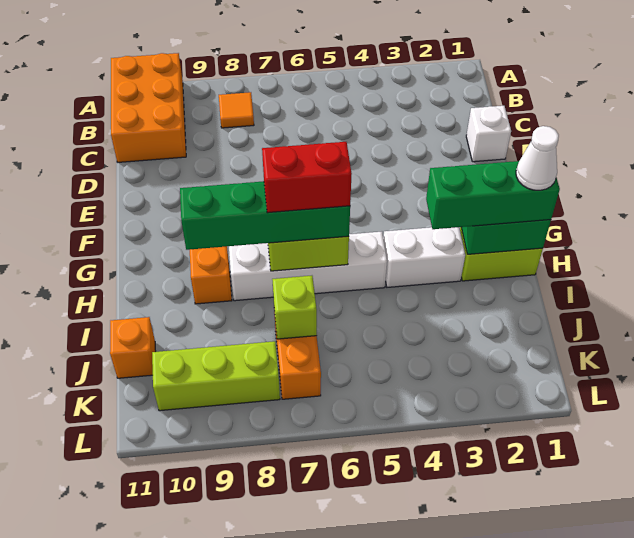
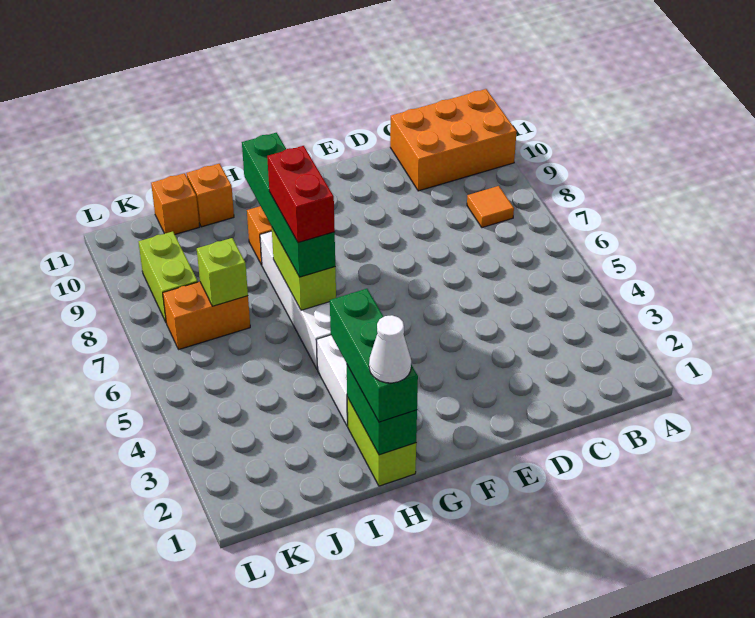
white 1x1 brick [466,106,511,162] -> none
none -> orange 1x1 brick [187,164,234,227]
lime 1x3 brick [152,341,280,411] -> lime 1x2 brick [139,231,198,322]

